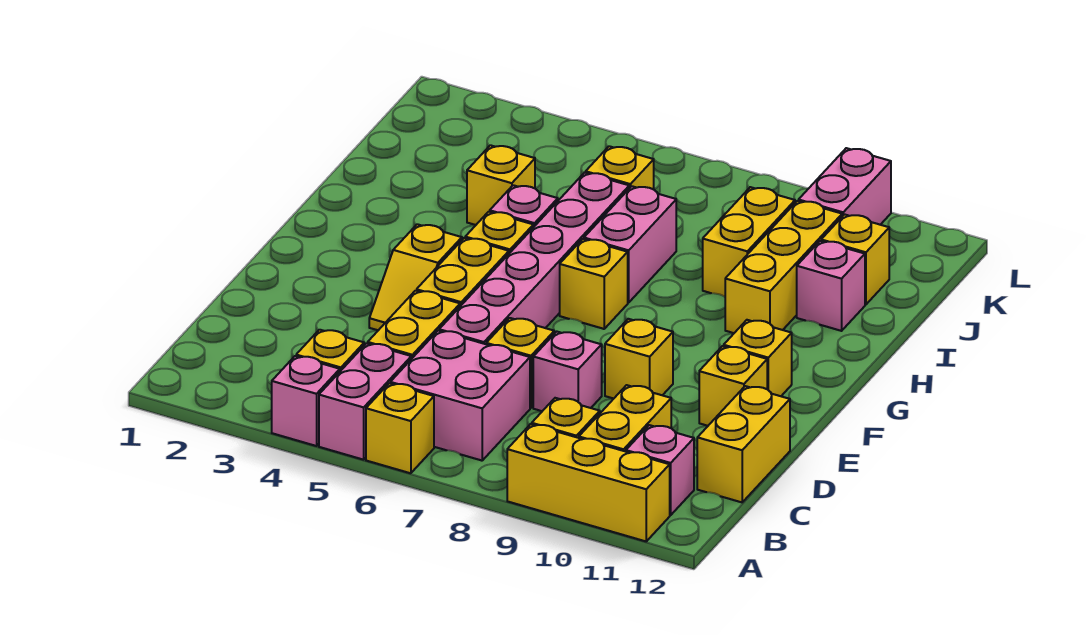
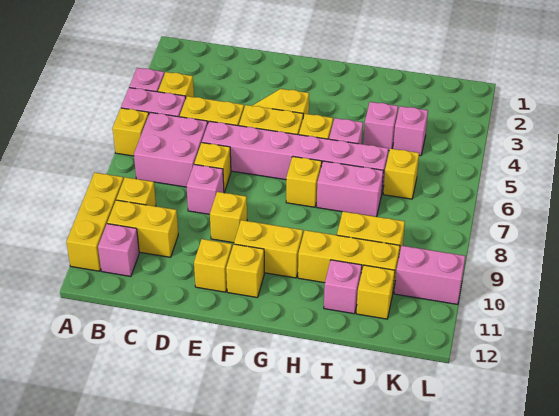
yellow 1x2 brick [697,386,790,502] -> yellow 1x2 brick moved to [234,220,303,278]
yellow 1x1 brick [467,145,535,225] -> pink 1x1 brick [364,102,398,151]
none -> pink 1x1 brick [393,106,428,156]

